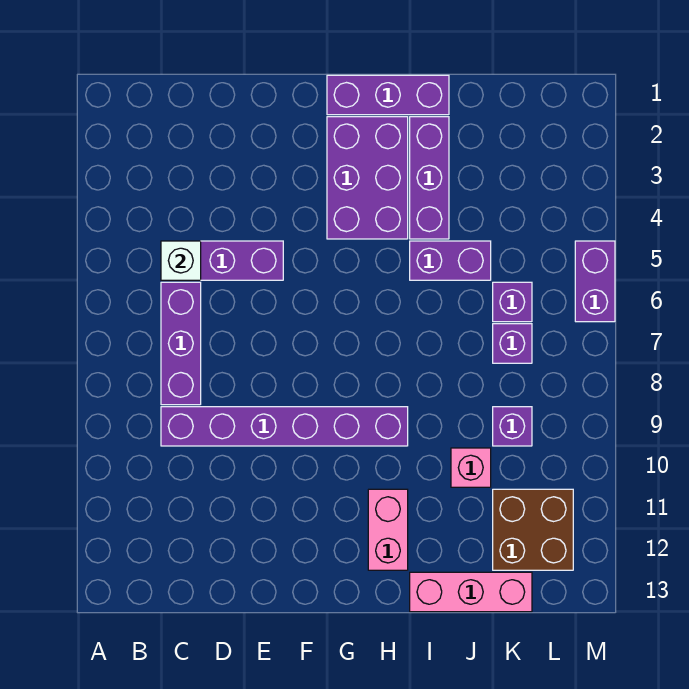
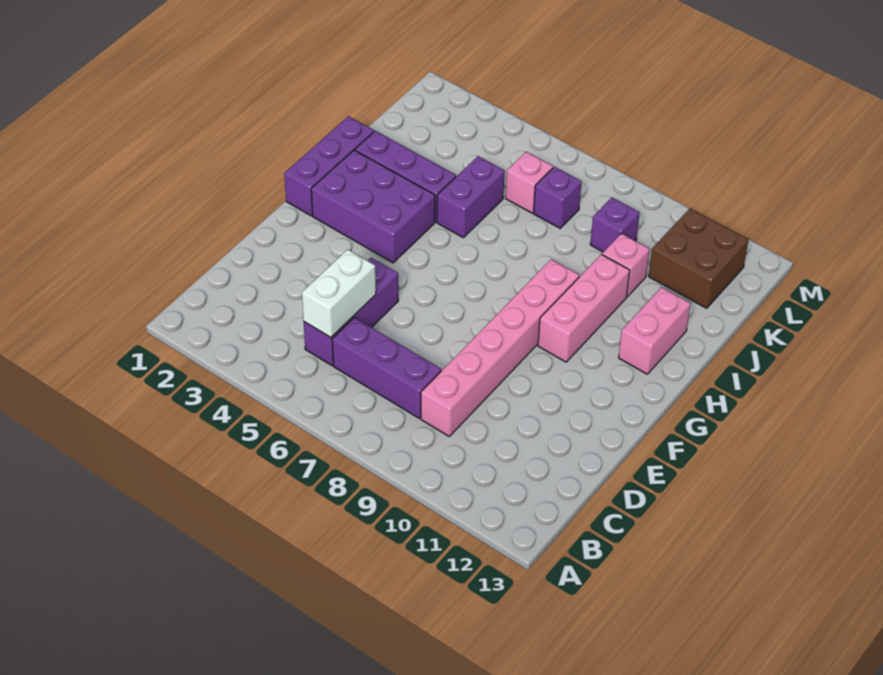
white 1x1 brick [161,241,201,280] -> white 1x2 brick [302,249,376,337]
purple 1x6 brick [161,407,408,446] -> pink 1x6 brick [421,259,579,436]
pink 1x2 brick [368,489,408,570] -> pink 1x2 brick turned to [619,287,691,374]
pink 1x3 brick [410,572,532,612] -> pink 1x3 brick moved to [538,254,630,362]
purple 1x1 brick [493,282,532,322] -> pink 1x1 brick [506,152,553,213]
purple 1x2 brick [575,241,615,322] -> none

